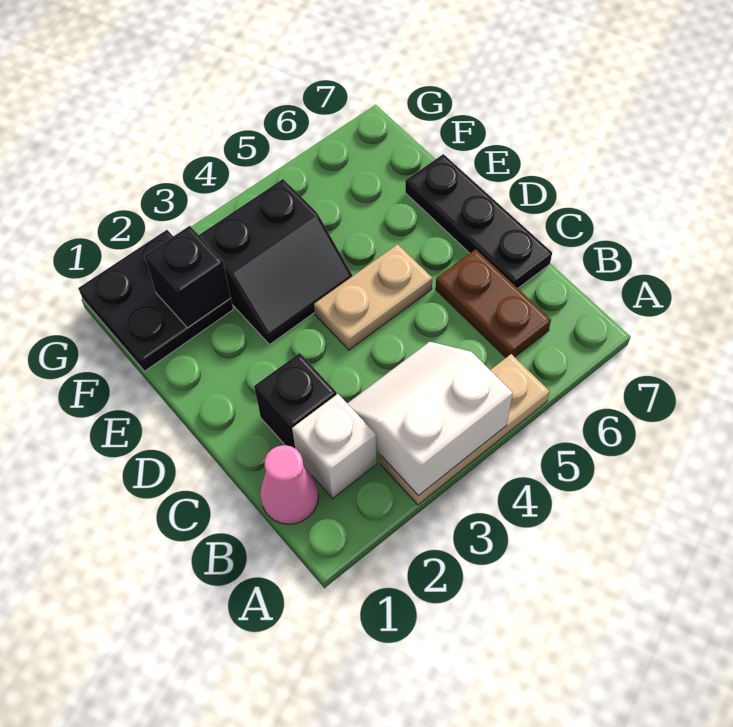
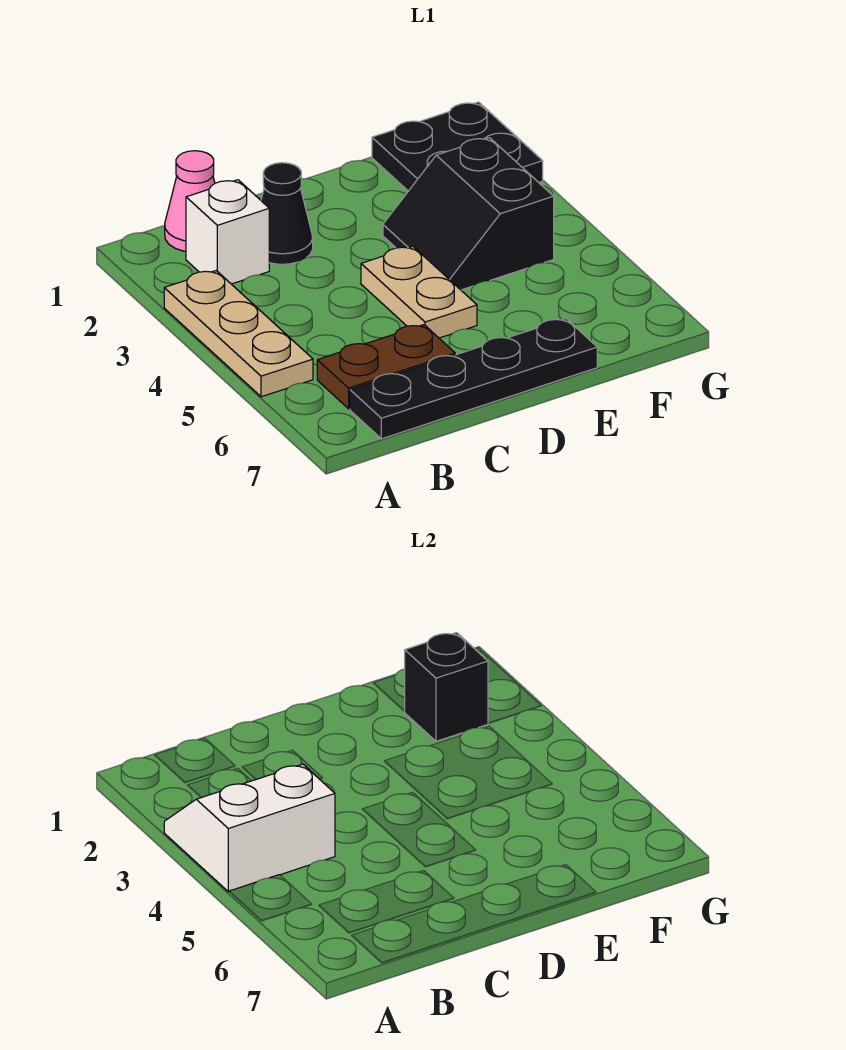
white 2x2 slope [347,342,513,496] -> white 2x2 slope turned to [164,764,335,892]
black 1x1 brick [254,353,336,448] -> black 1x1 cone [261,163,313,264]
black 1x3 plate [405,154,552,288] -> black 1x4 plate [350,319,597,439]

